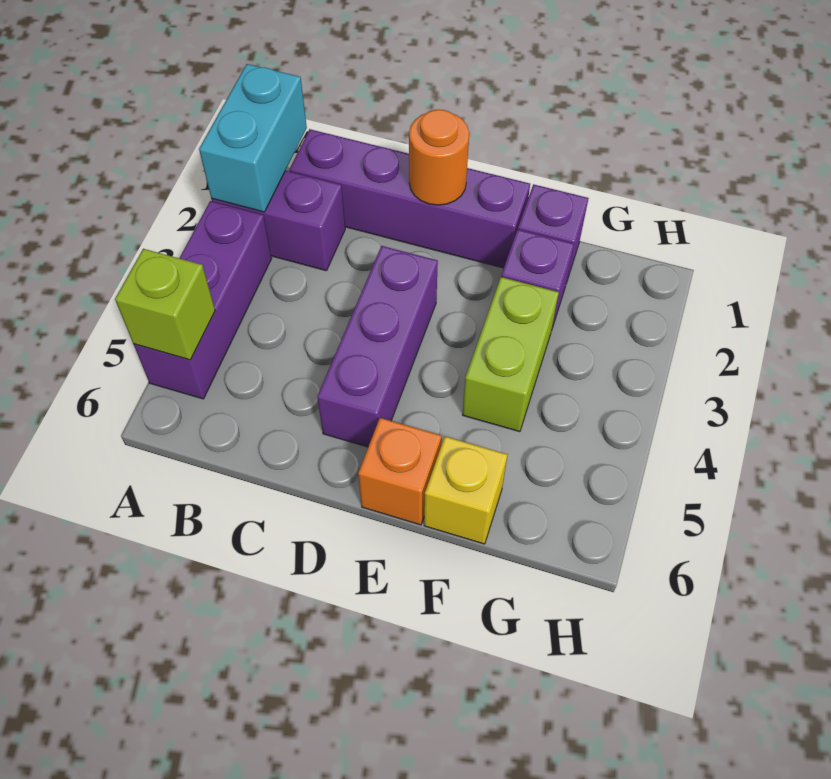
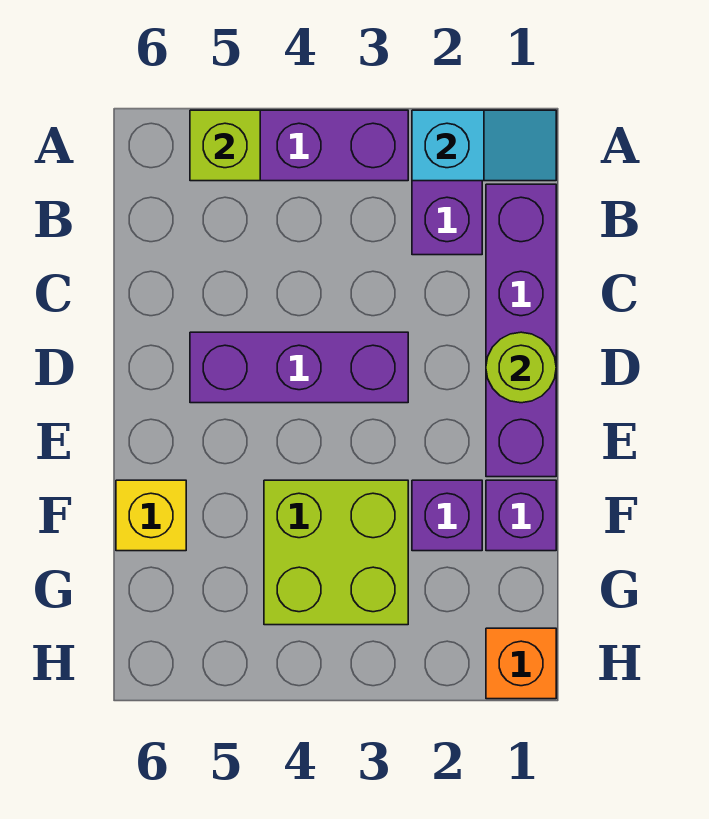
cyan 1x2 brick [199,64,307,212] -> cyan 1x2 slope [412,110,556,181]
orange 1x1 round brick [409,110,469,205] -> lime 1x1 round brick [486,332,556,403]
orange 1x1 brick [358,418,441,525] -> orange 1x1 brick moved to [486,628,556,699]
lime 1x2 brick [462,277,559,432] -> lime 2x2 brick [264,480,408,625]

